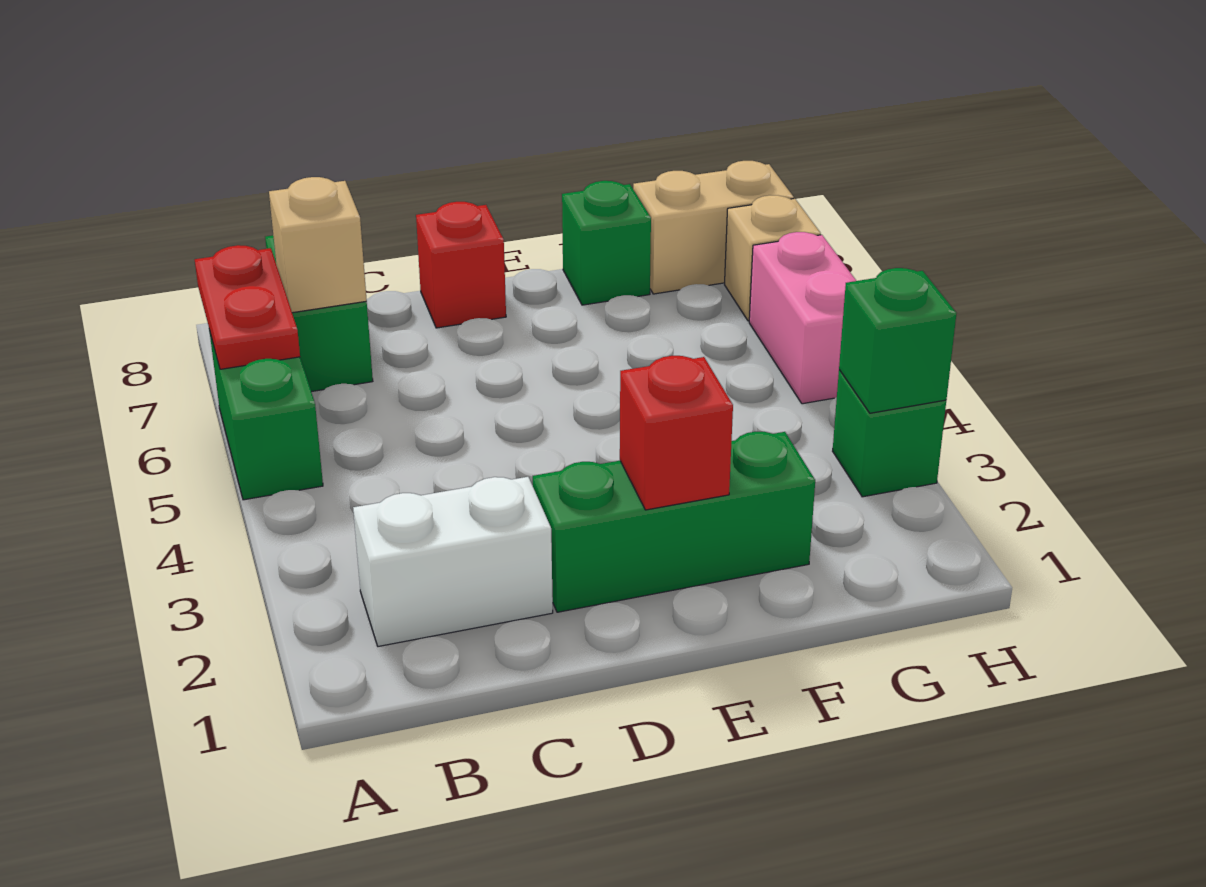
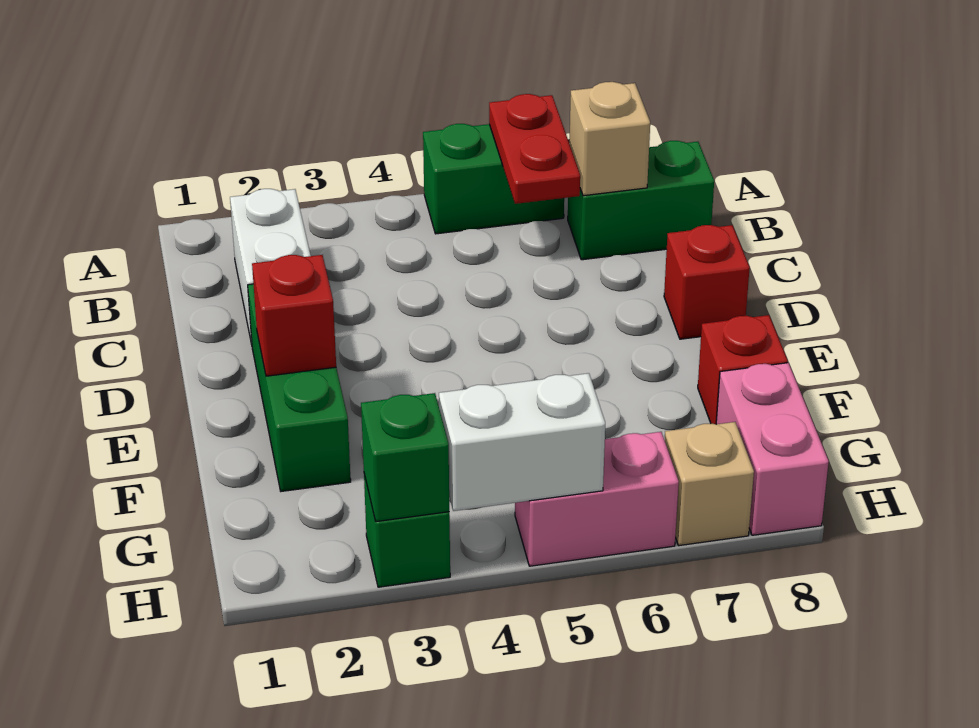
red 1x2 plate [195,245,300,369] -> red 1x2 plate turned to [489,94,580,204]
green 1x1 brick [562,181,651,305] -> red 1x1 brick [698,315,788,424]
tan 1x2 brick [633,161,794,294] -> pink 1x2 brick [716,363,829,535]
none -> white 1x2 brick [439,373,605,511]

